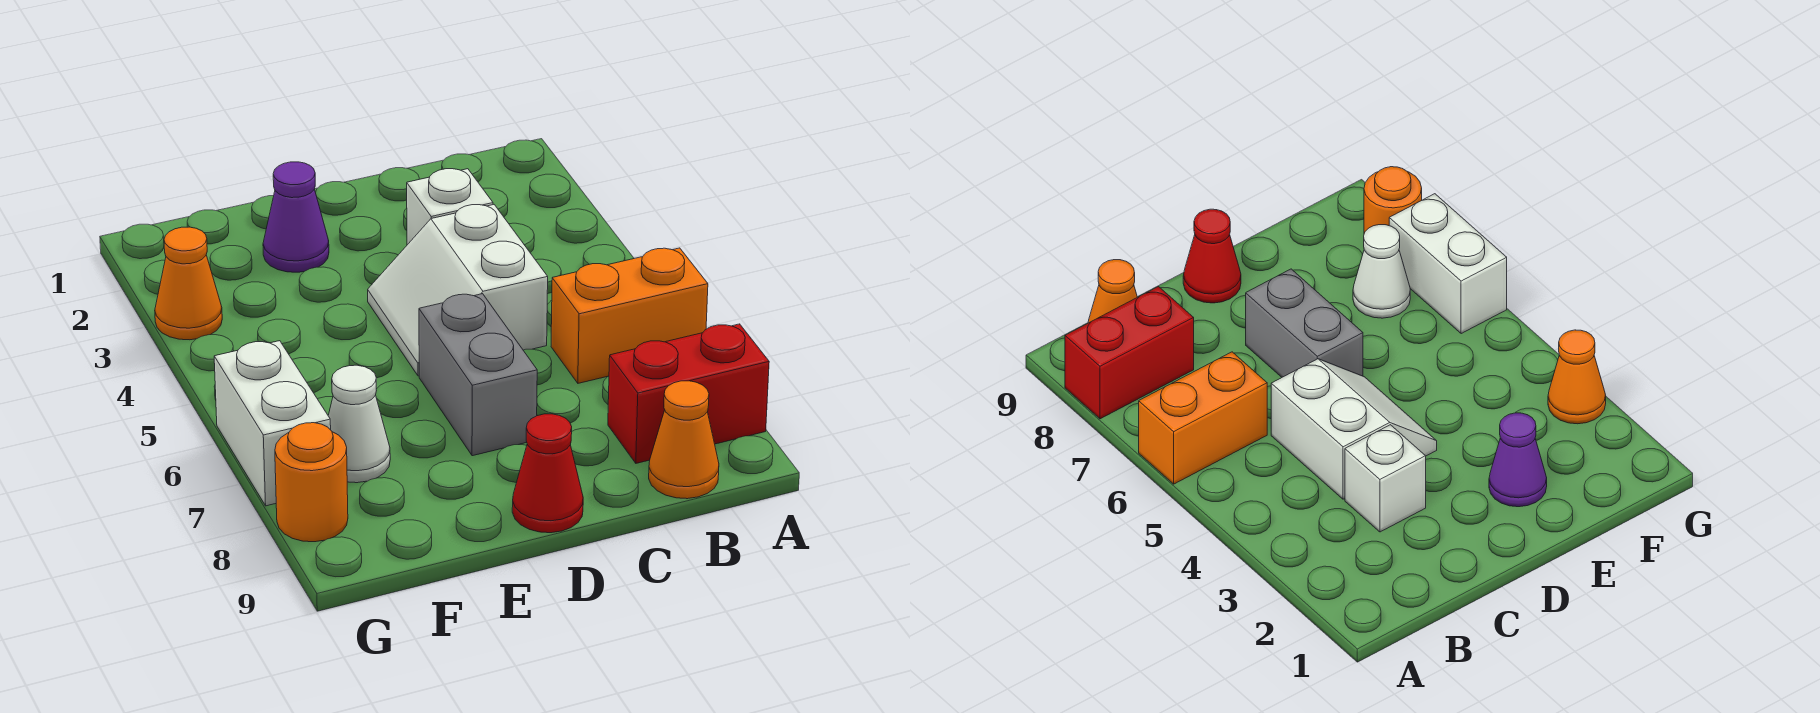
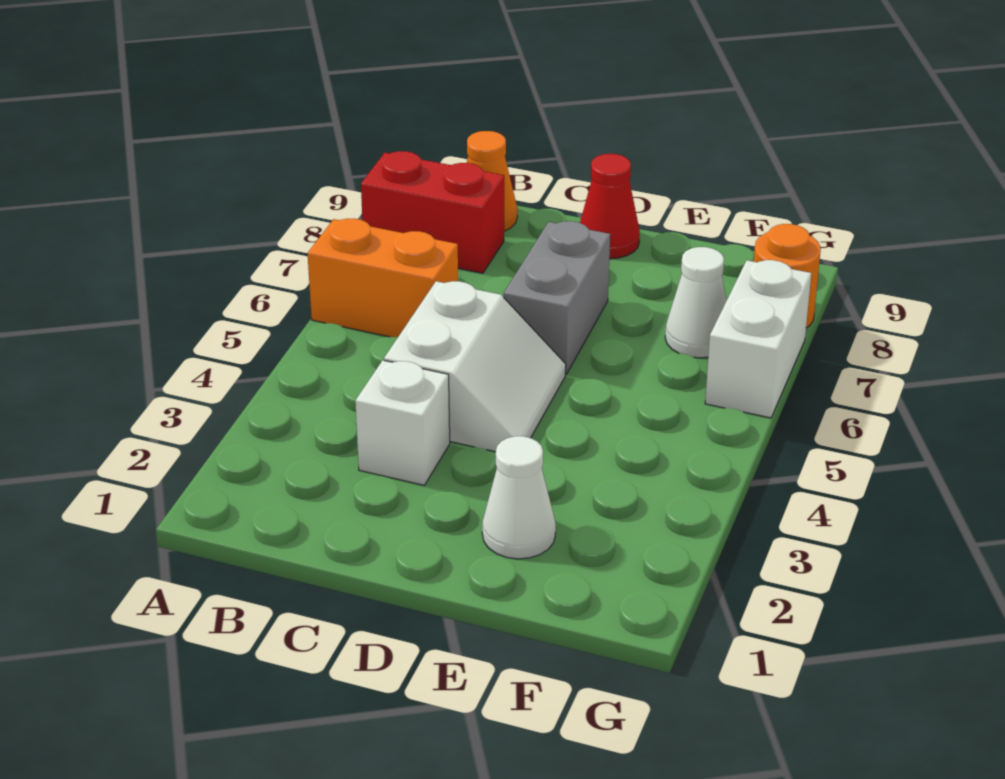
purple 1x1 cone [263,162,329,272] -> white 1x1 cone [482,436,556,559]
orange 1x1 cone [155,227,222,340] -> none

